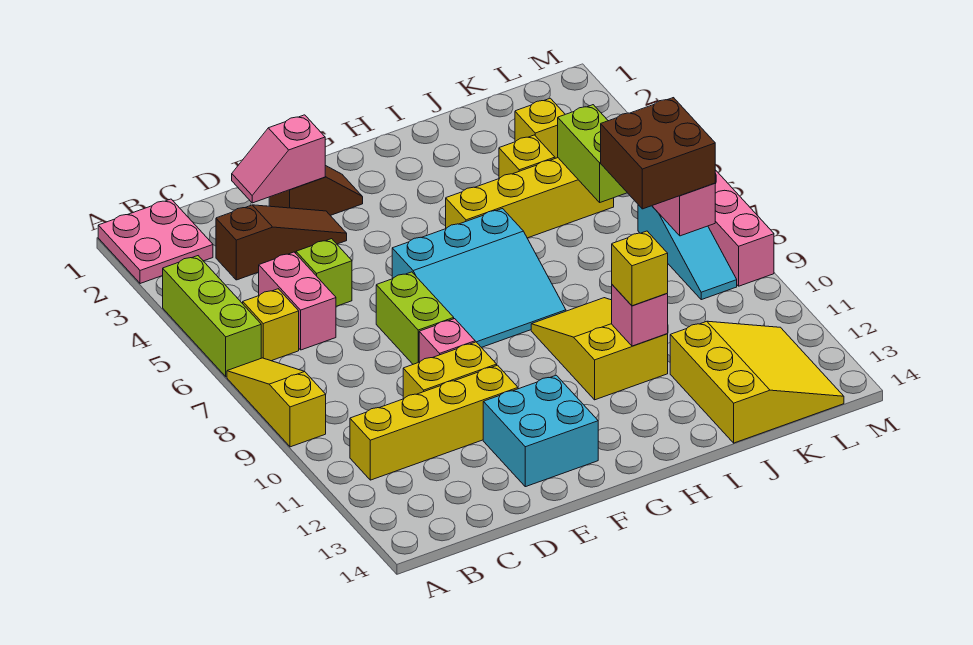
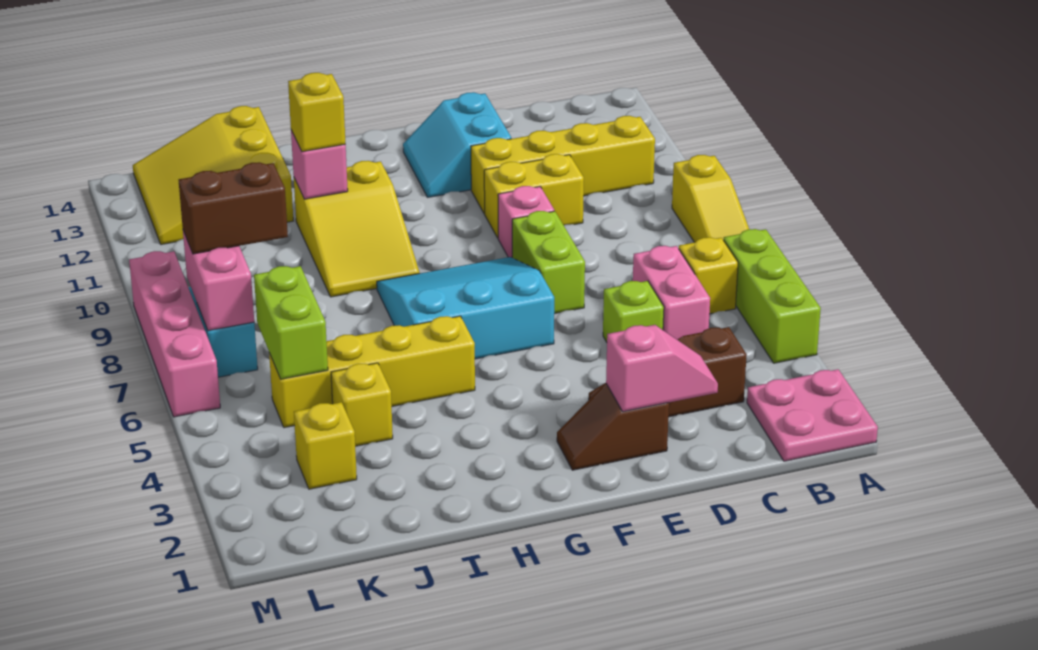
cyan 2x2 brick [483,375,598,487] -> cyan 2x2 slope [403,92,511,197]
brown 2x2 brick [601,98,715,209] -> brown 1x2 brick [179,162,288,254]

